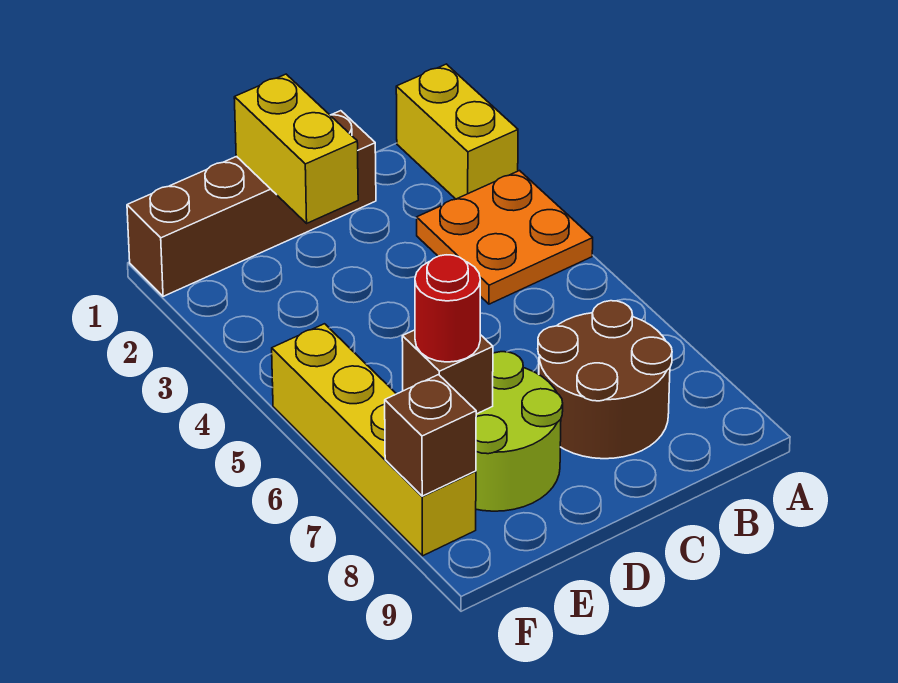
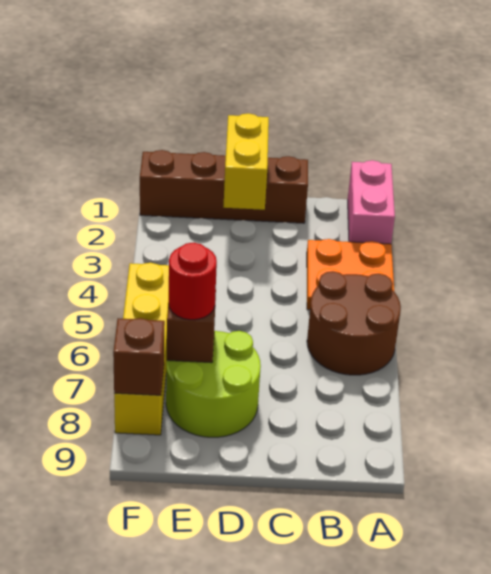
yellow 1x2 brick [396,64,518,199] -> pink 1x2 brick [348,160,395,244]
brown 2x2 round brick [538,301,672,459] -> brown 2x2 round brick moved to [307,271,401,375]

